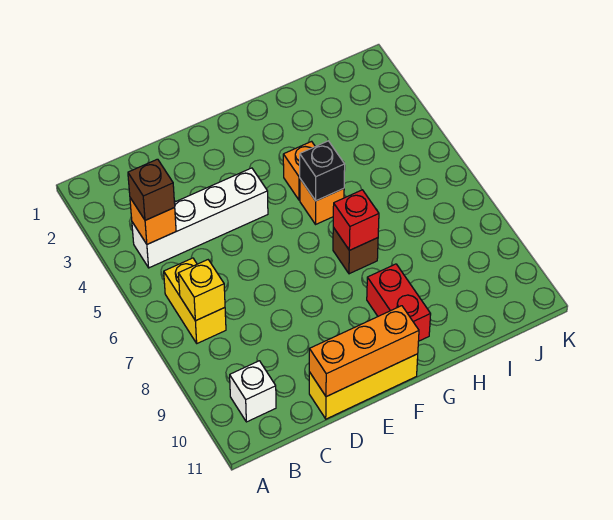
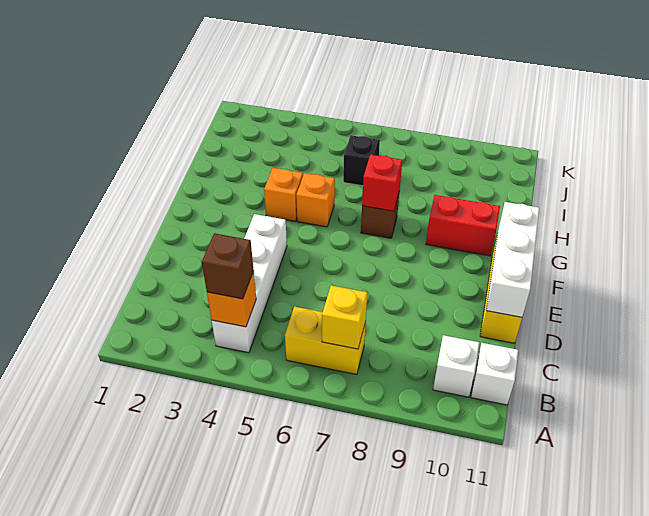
none -> white 1x1 brick [471,343,518,405]
orange 1x3 brick [309,306,419,397] -> white 1x3 brick [486,202,539,317]
black 1x1 brick [300,141,345,201] -> black 1x1 brick moved to [343,135,380,186]

